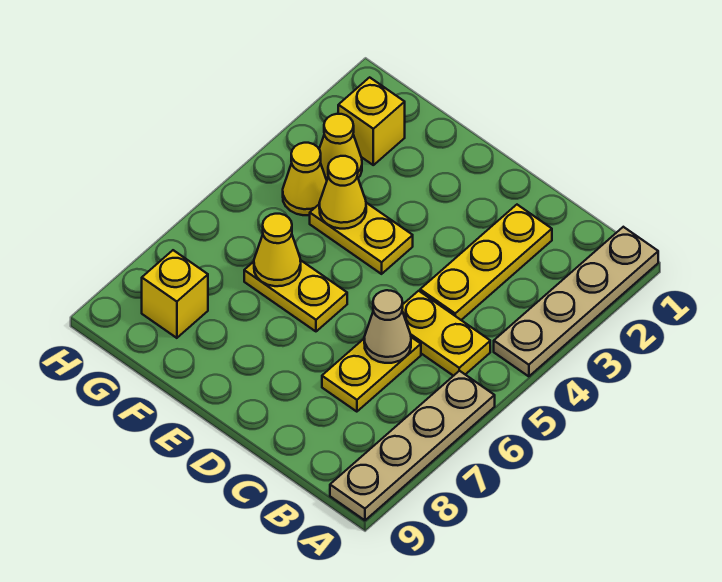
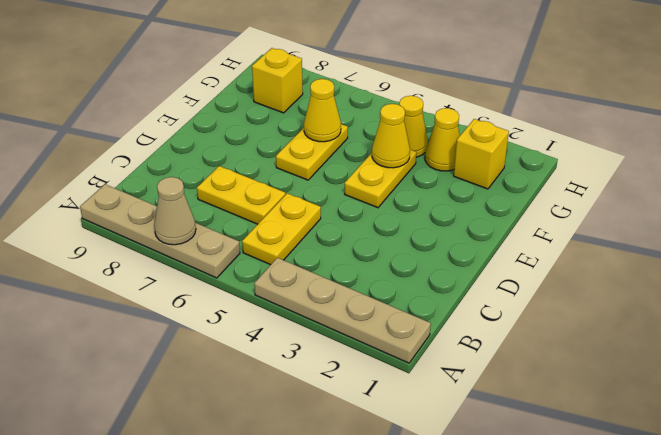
yellow 1x3 plate [420,205,552,320] -> none
tan 1x1 cone [364,290,411,363] -> tan 1x1 cone moved to [154,177,196,245]

